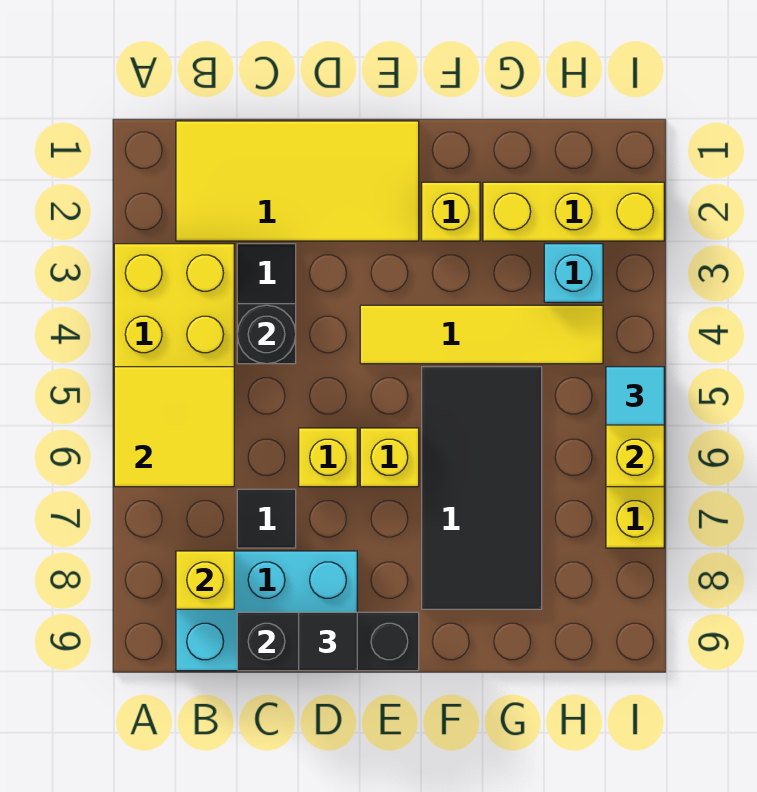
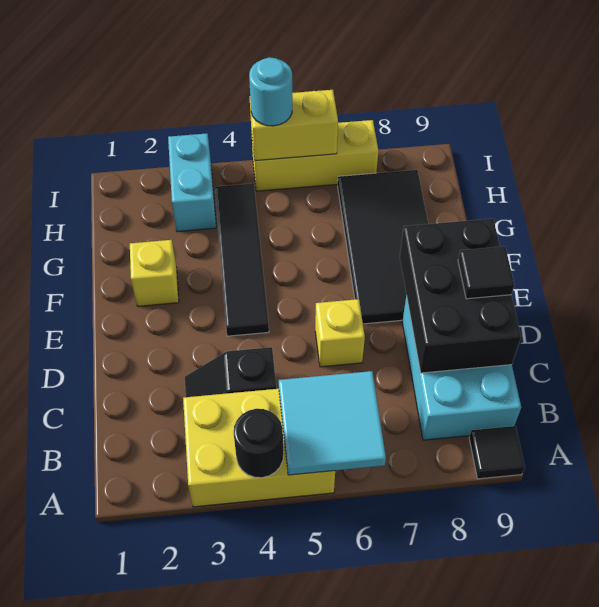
yellow 2x2 tile [114,367,234,487] -> cyan 2x2 tile [279,371,386,475]
yellow 2x4 tile [176,121,419,241] -> none
yellow 1x1 brick [176,551,234,609] -> none
black 1x1 round brick [237,305,296,364] -> black 1x1 round brick moved to [234,409,283,478]
black 1x1 tile [237,489,296,548] -> black 1x1 tile moved to [469,426,525,479]
black 1x3 brick [237,612,419,671] -> black 2x3 brick [400,218,521,373]
yellow 1x4 tile [360,305,603,364] -> black 1x4 tile [215,183,269,336]
yellow 1x1 brick [360,428,419,487] -> none
black 2x4 tile [422,367,542,609] -> black 2x4 tile turned to [338,170,428,324]
yellow 1x3 brick [483,182,664,241] -> none
cyan 1x1 brick [544,244,603,302] -> cyan 1x2 brick [168,133,216,232]
cyan 1x1 tile [606,367,664,425] -> cyan 1x1 round brick [249,57,292,126]

